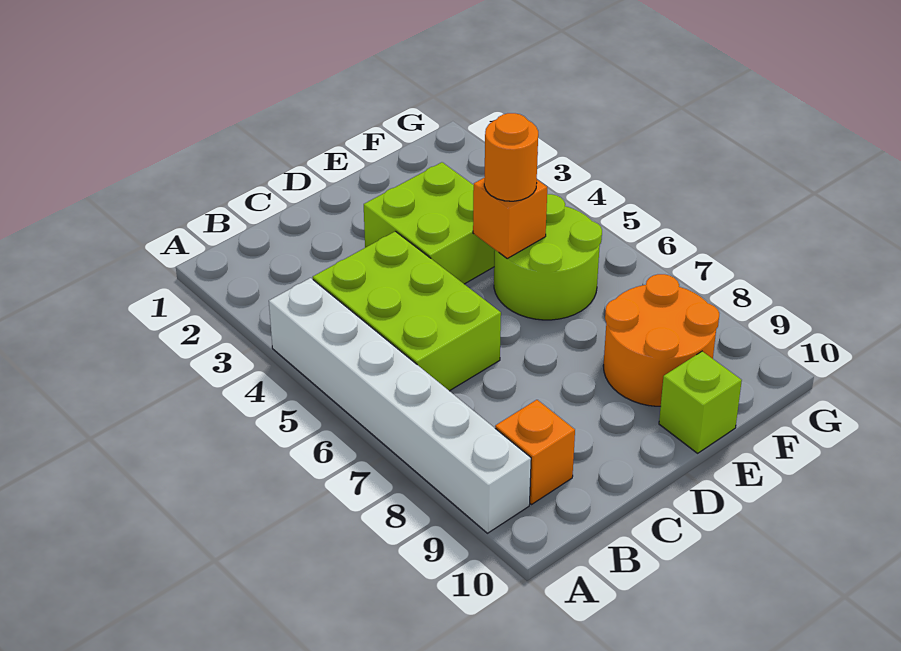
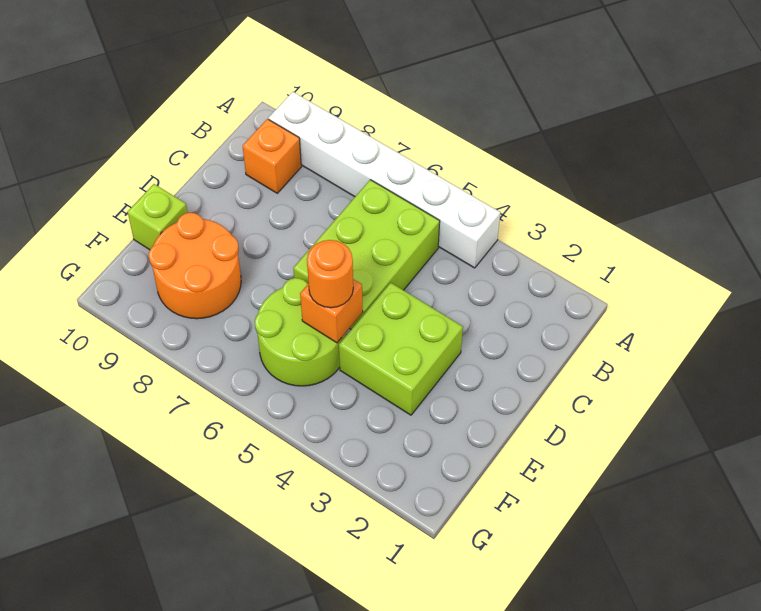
lime 2x3 brick [313,231,501,391] -> lime 2x3 brick turned to [293,180,440,329]

